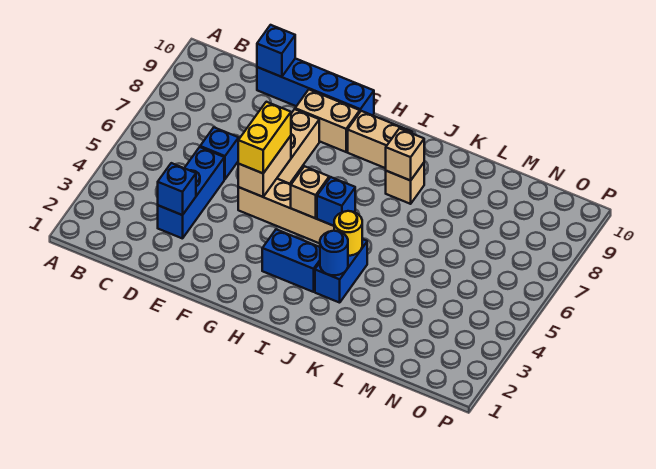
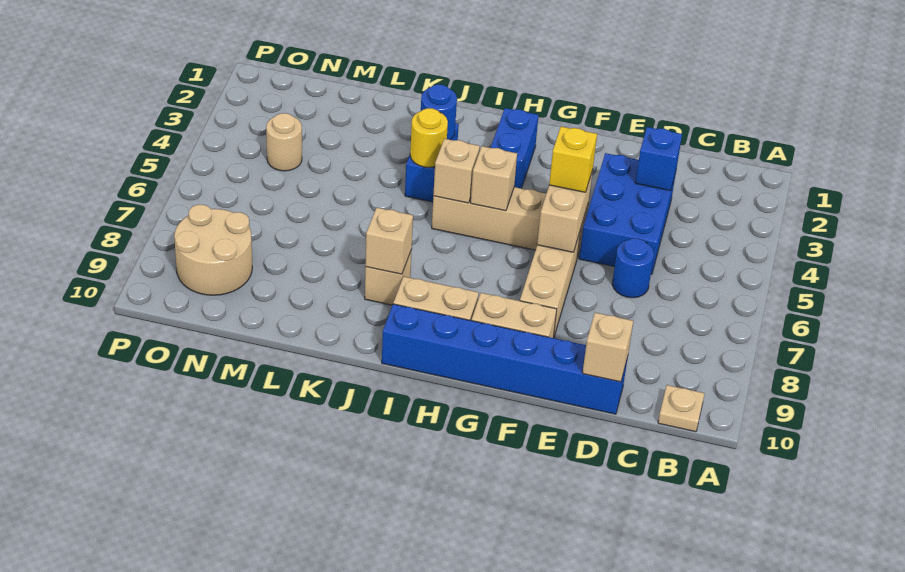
none -> tan 1x1 plate [658,385,705,432]
blue 1x3 brick [158,147,224,239] -> blue 2x3 brick [579,153,676,274]
blue 1x1 brick [200,128,239,179] -> blue 1x1 round brick [612,238,654,298]
blue 1x4 brick [257,58,374,115] -> blue 1x6 brick [382,304,628,414]
blue 1x1 brick [257,25,295,77] -> tan 1x1 brick [583,313,633,382]
yellow 1x2 brick [238,102,291,173] -> yellow 1x1 brick [549,127,597,192]
blue 1x2 brick [262,229,320,292] -> blue 1x2 brick turned to [490,108,539,188]
blue 1x1 brick [317,177,355,226] -> tan 1x1 brick [433,139,480,203]
none -> tan 1x1 round brick [266,113,302,171]
none -> tan 2x2 round brick [174,204,252,295]

